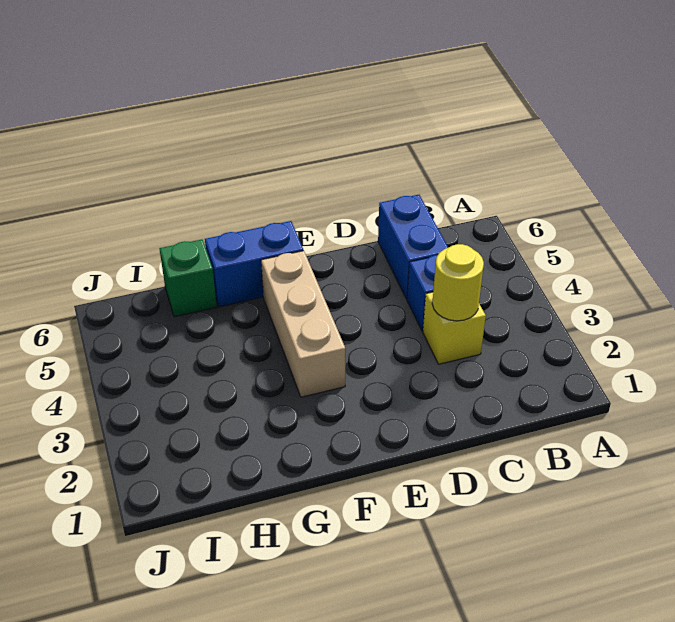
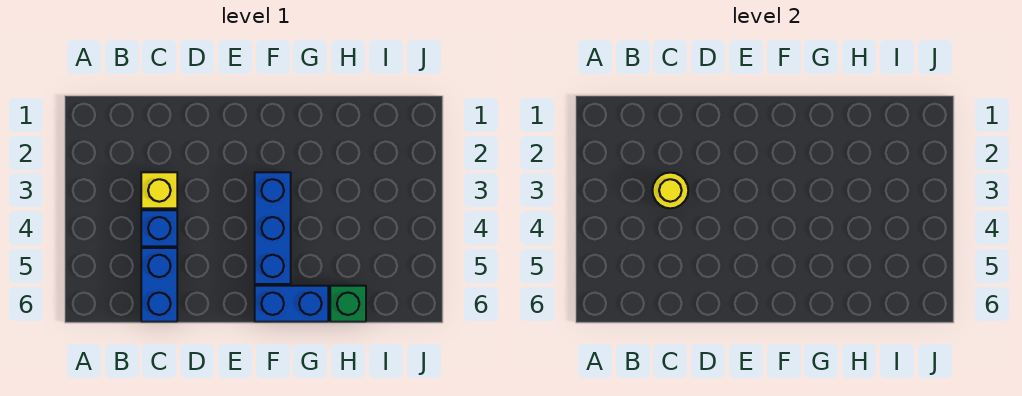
tan 1x3 brick [261,251,345,397] -> blue 1x3 brick [255,172,291,284]

